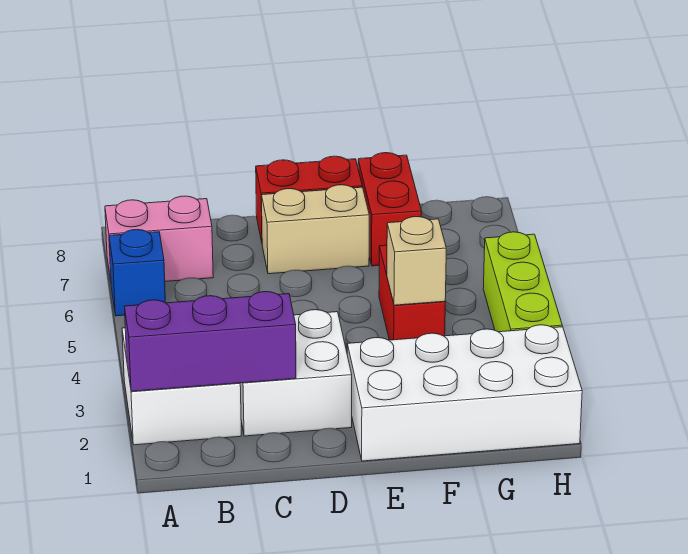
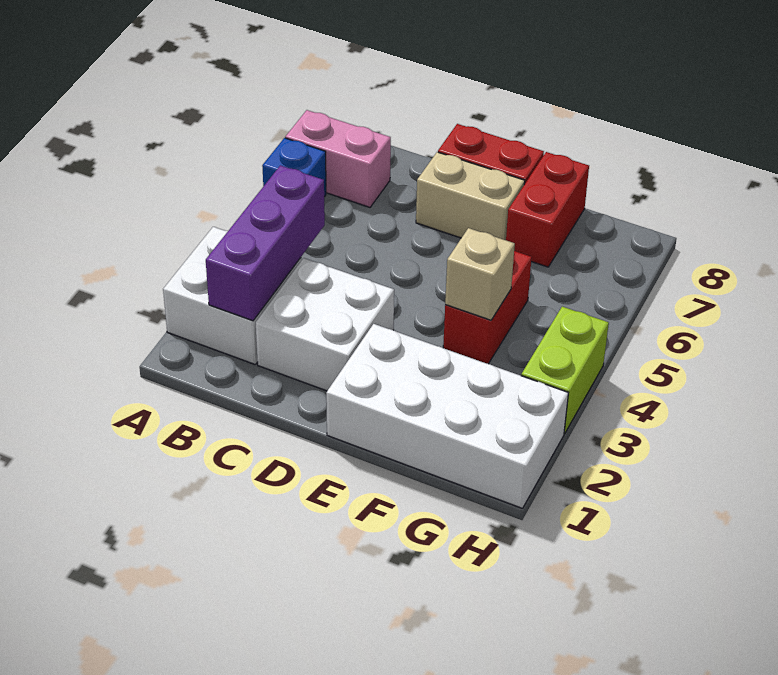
purple 1x3 brick [124,292,296,391] -> purple 1x3 brick turned to [206,165,325,321]
lime 1x3 brick [483,232,562,332] -> lime 1x2 brick [521,307,609,434]

